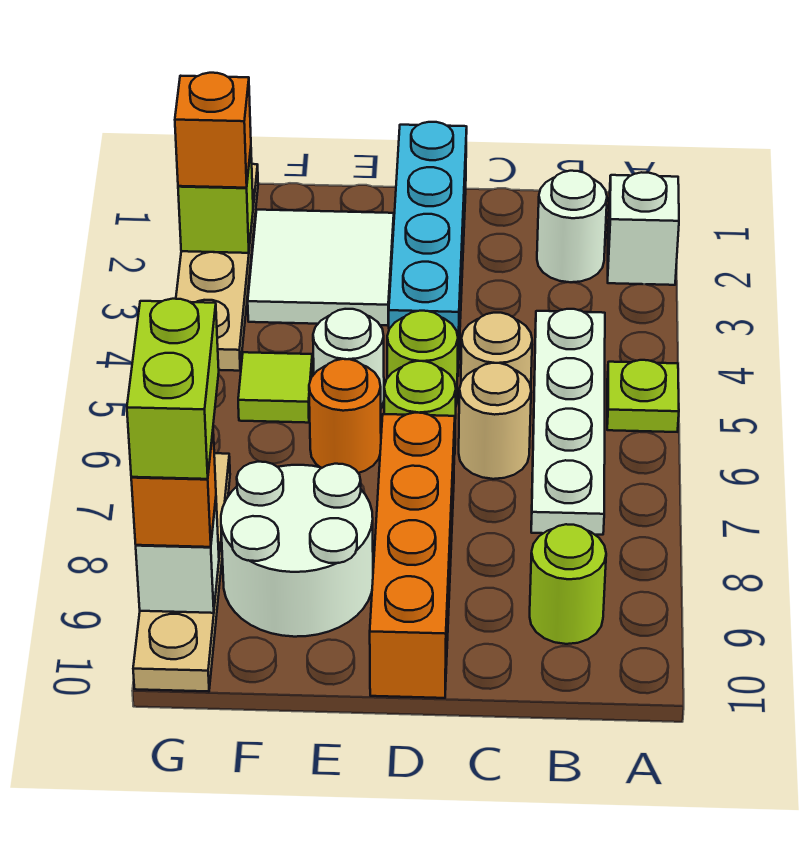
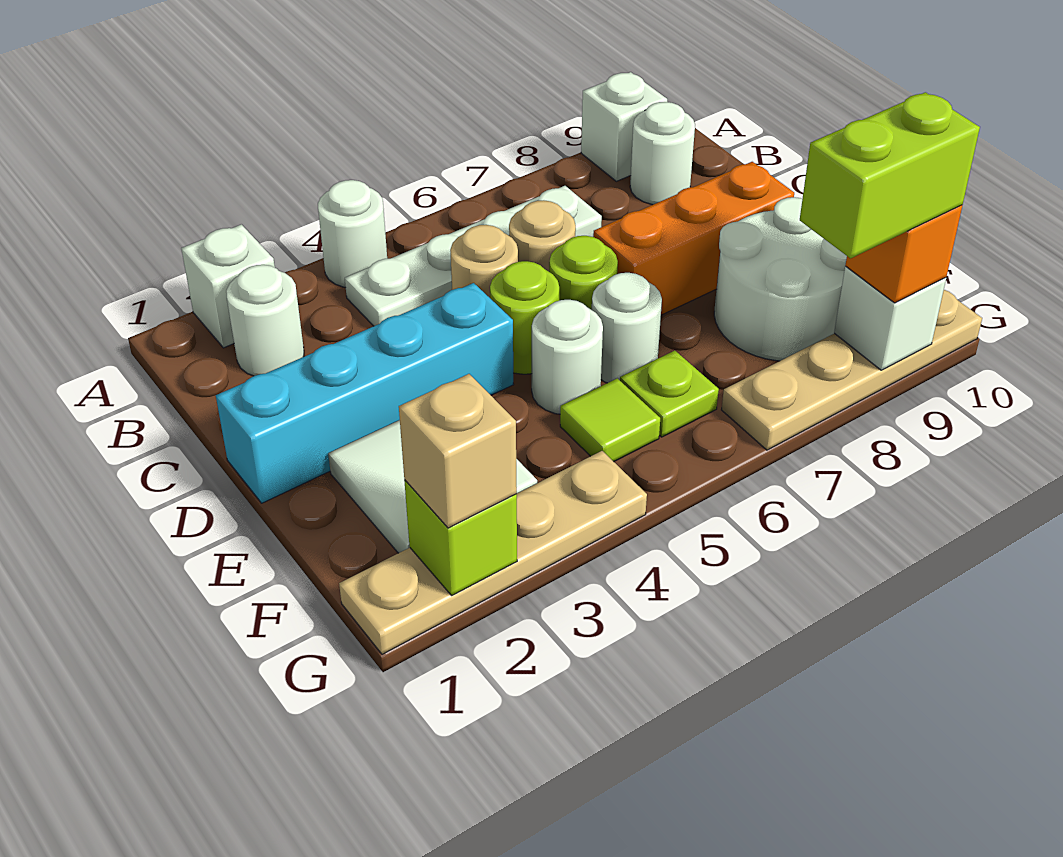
none -> white 1x1 round brick [318,180,387,288]
lime 1x1 plate [607,360,679,432] -> lime 1x1 plate moved to [620,351,719,437]
none -> white 1x1 brick [581,72,667,181]
lime 1x1 round brick [530,524,606,644] -> white 1x1 round brick [630,102,695,205]
orange 1x4 brick [370,413,455,698] -> orange 1x3 brick [593,162,794,315]
orange 1x1 round brick [309,359,381,473] -> white 1x1 round brick [592,273,662,383]
orange 1x1 brick [175,73,251,188] -> tan 1x1 brick [399,374,517,528]

